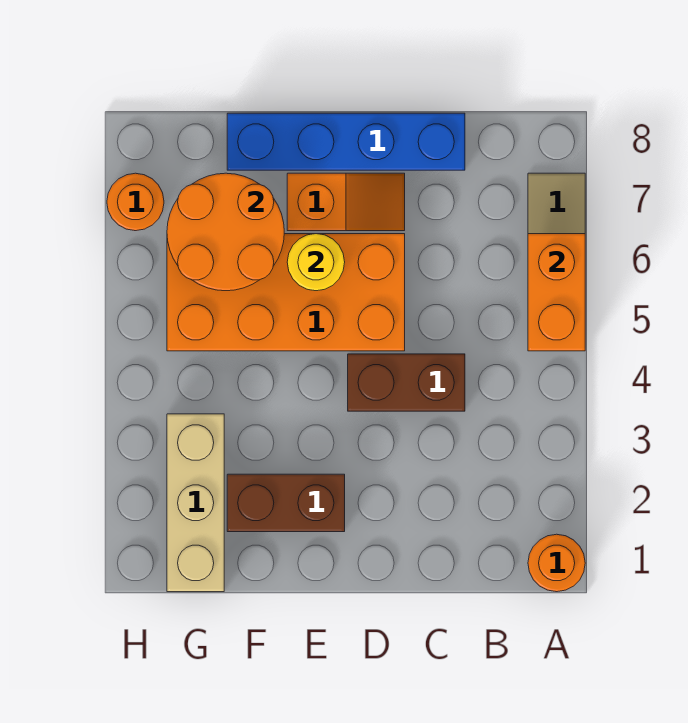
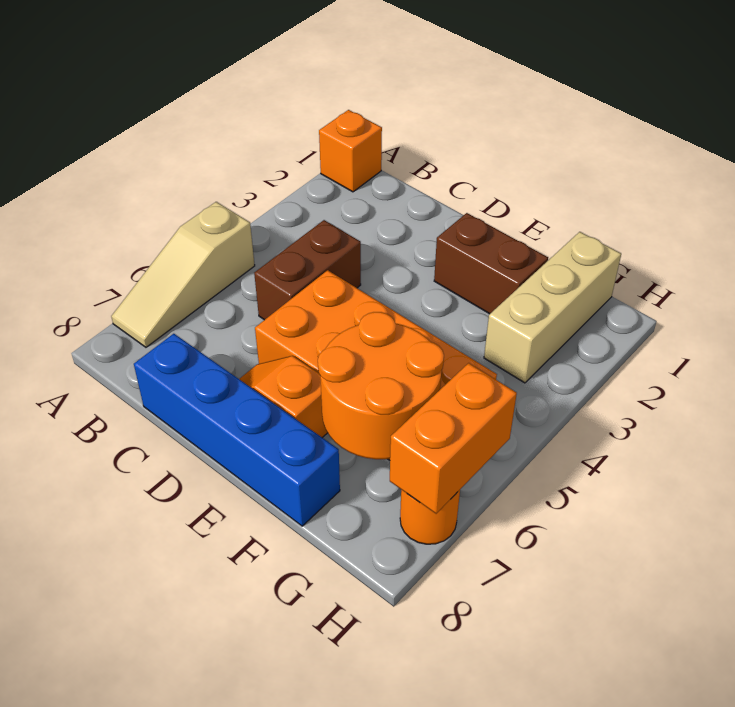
orange 1x1 round brick [528,534,585,592] -> orange 1x1 brick [319,110,382,192]
orange 1x2 brick [528,234,585,351] -> orange 1x2 brick moved to [390,363,517,514]
brown 1x2 brick [348,354,465,411] -> brown 1x2 brick turned to [254,220,361,320]
yellow 1x1 round brick [287,234,345,291] -> none

